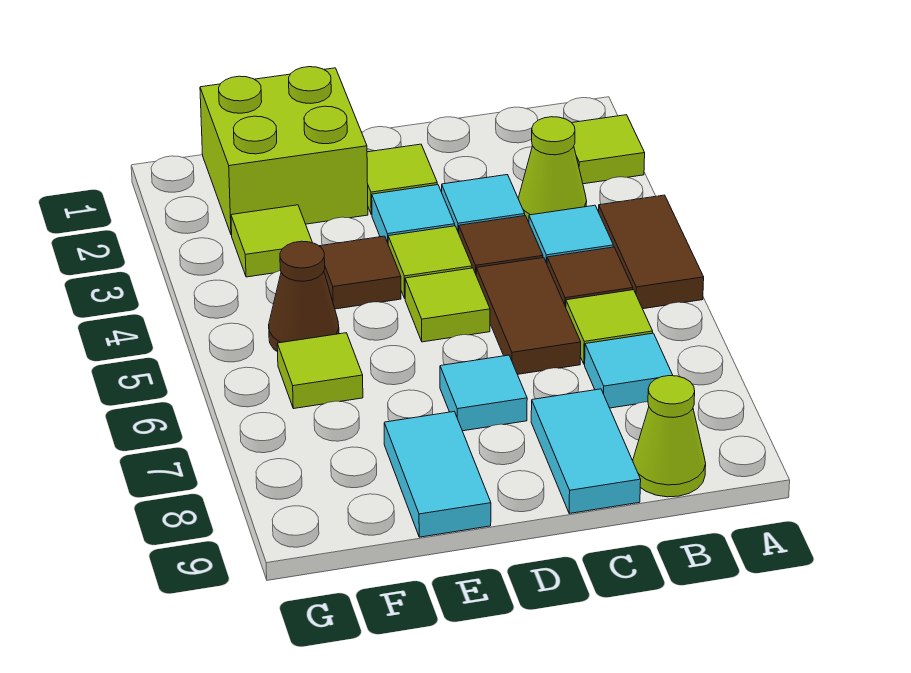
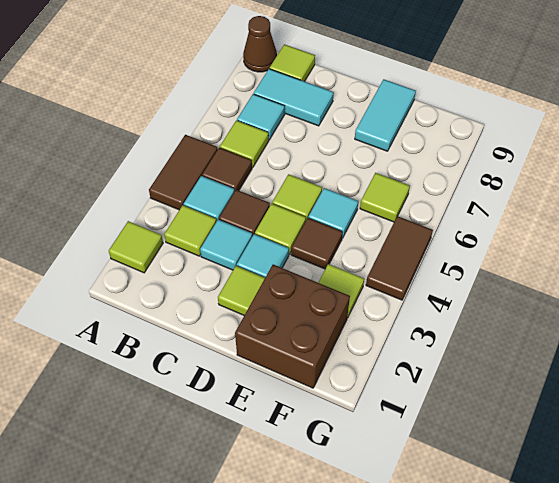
lime 1x1 cone [518,117,587,222] -> lime 1x1 tile [164,205,217,256]
lime 1x1 cone [633,376,706,497] -> lime 1x1 tile [270,44,315,81]
brown 1x2 tile [476,258,581,374] -> brown 1x2 tile moved to [366,216,433,300]
cyan 1x2 tile [531,389,641,513] -> cyan 1x2 tile turned to [254,69,334,126]
cyan 1x1 tile [440,355,527,431] -> cyan 1x1 tile moved to [308,188,358,238]
lime 2x2 brick [200,67,368,235] -> brown 2x2 brick [235,265,350,388]
brown 1x1 cone [269,241,339,352] -> brown 1x1 cone moved to [243,16,277,72]

